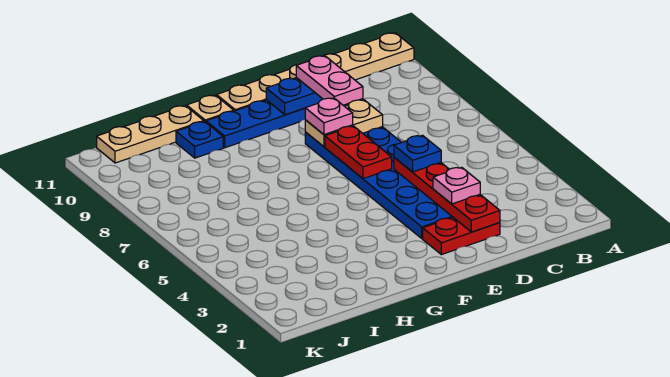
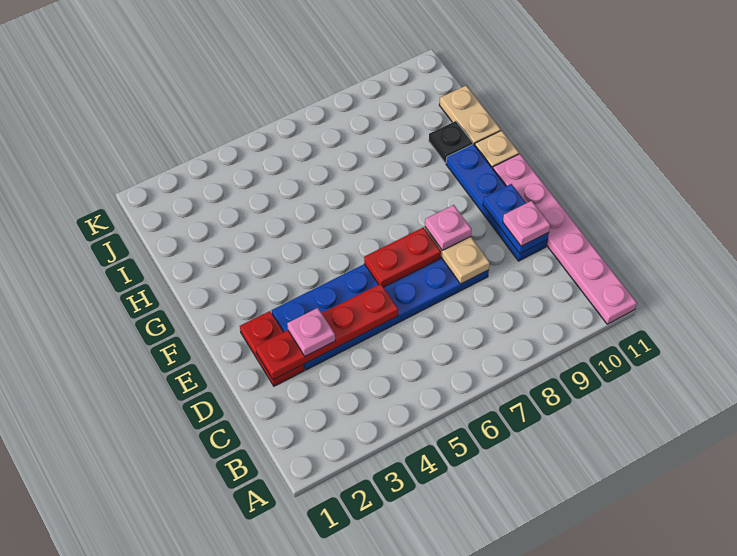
tan 1x6 plate [217,33,414,111] -> pink 1x6 plate [493,154,637,324]
blue 1x1 plate [394,135,441,172] -> none
pink 1x2 plate [296,56,363,105] -> pink 1x1 plate [503,201,550,246]
blue 1x1 plate [176,122,223,158] -> black 1x1 plate [429,121,473,163]
tan 1x3 plate [97,106,204,163] -> tan 1x2 plate [439,86,501,145]

